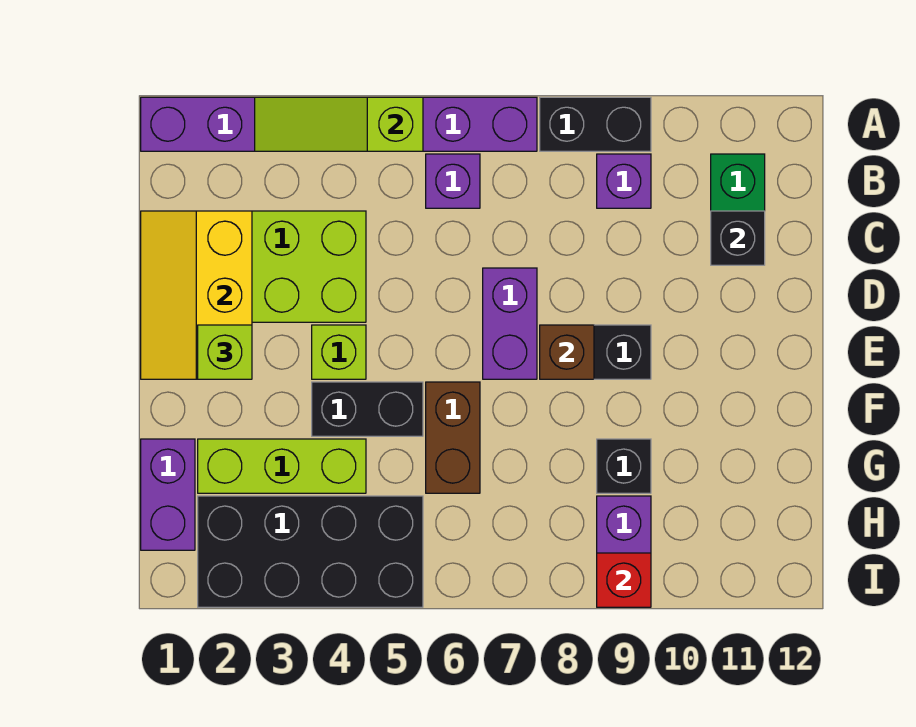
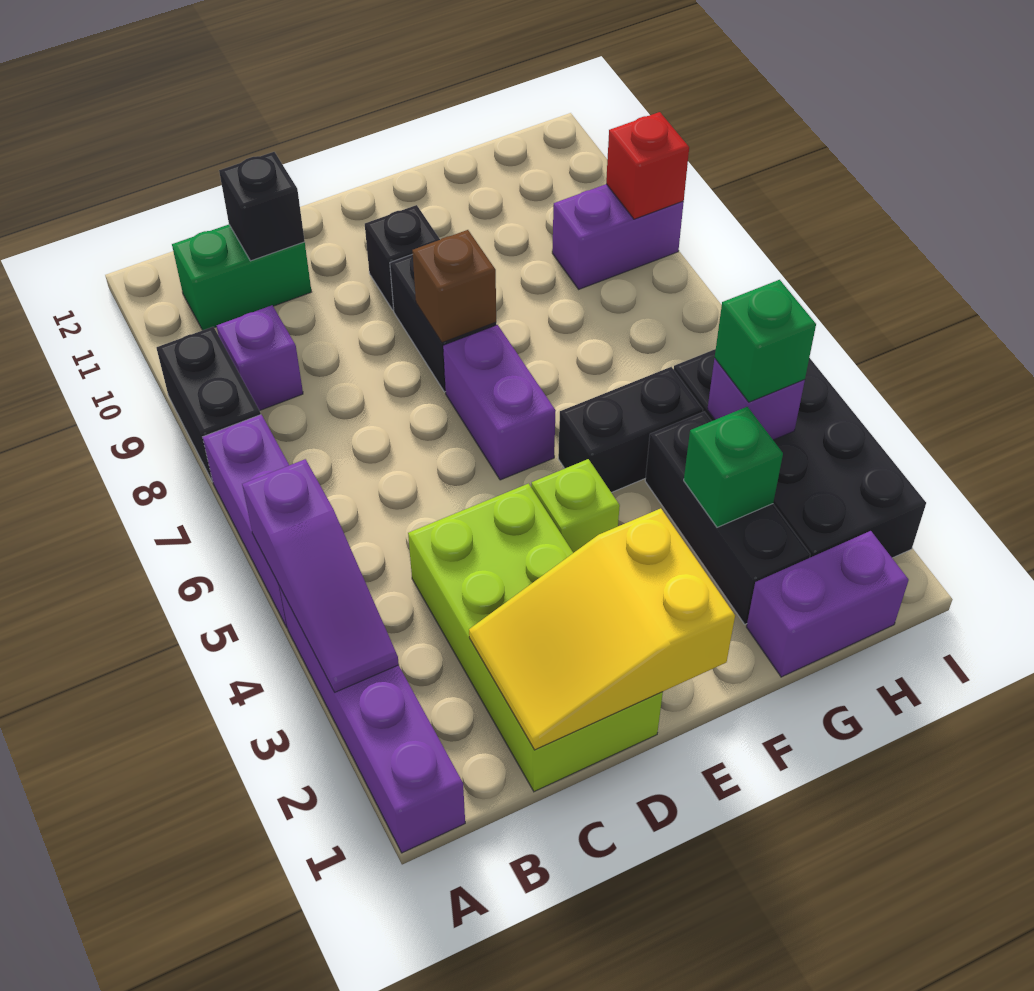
lime 1x3 slope [255,97,423,151] -> purple 1x3 slope [242,459,399,692]
purple 1x1 brick [426,154,480,208] -> purple 1x1 brick moved to [707,358,805,440]
yellow 2x3 slope [141,211,252,379] -> yellow 2x3 slope turned to [469,508,735,750]
purple 1x2 brick [483,268,537,379] -> purple 1x2 brick turned to [443,325,556,480]
lime 1x1 brick [198,325,252,379] -> none
black 1x2 brick [312,382,423,436] -> black 1x2 brick turned to [558,367,703,493]
brown 1x2 brick [426,382,480,493] -> none
lime 1x3 brick [198,439,366,493] -> black 1x3 brick [645,411,810,624]
none -> green 1x1 brick [684,407,783,527]
black 1x1 brick [597,439,651,493] -> black 1x1 brick moved to [365,205,440,310]
none -> green 1x1 brick [715,280,816,402]

